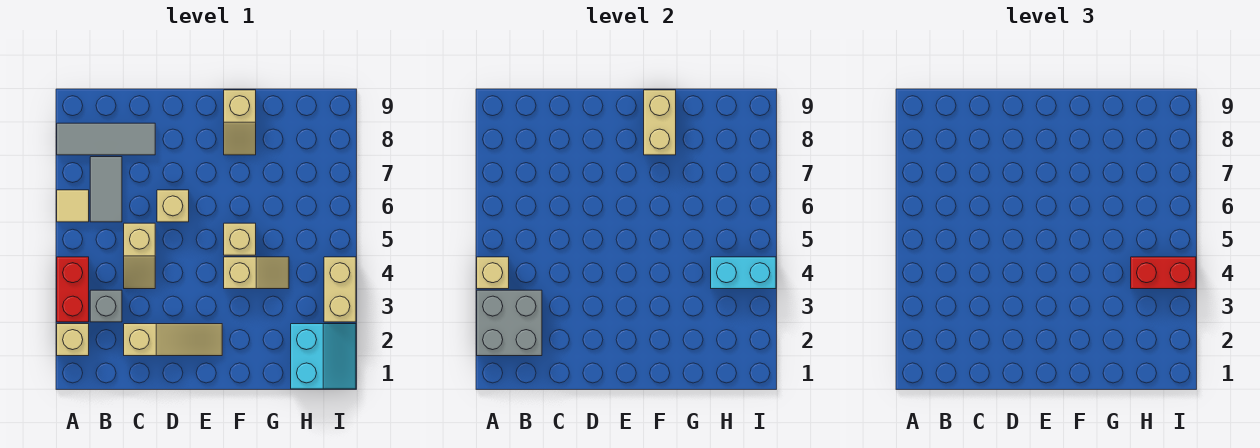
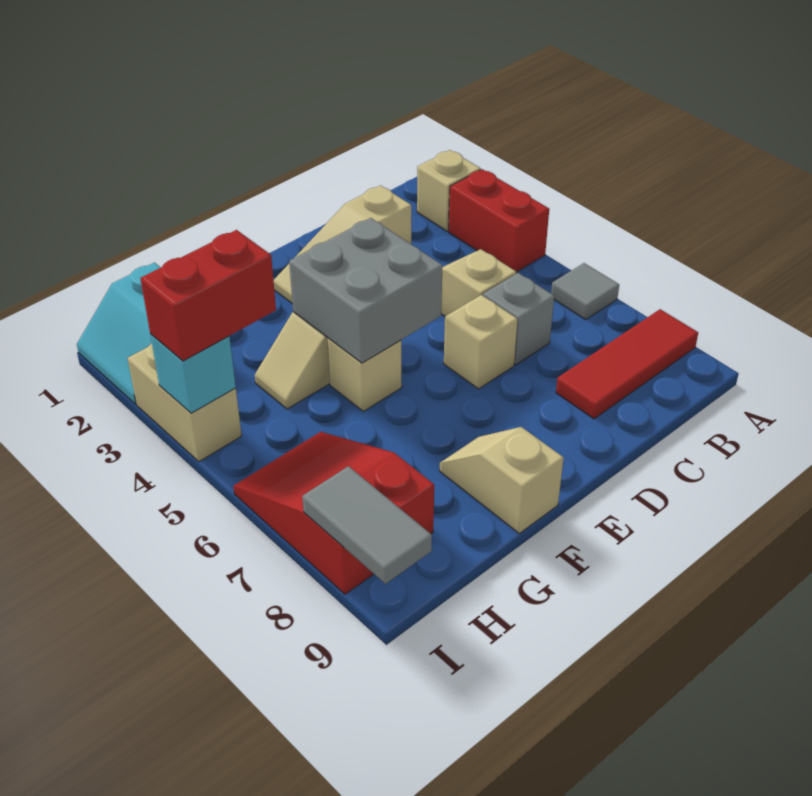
grey 2x2 brick [477,290,542,356] -> grey 2x2 brick moved to [289,218,442,363]
tan 1x1 brick [477,257,509,289] -> none
tan 1x1 tile [57,190,89,222] -> grey 1x1 tile [551,263,619,319]
grey 1x3 tile [57,123,155,155] -> red 1x3 tile [556,309,698,419]
grey 1x1 brick [90,290,122,322] -> grey 1x1 brick moved to [483,273,554,365]
grey 1x2 tile [90,157,122,222] -> grey 1x2 tile moved to [302,466,432,584]
tan 1x2 brick [644,90,676,155] -> none
cyan 1x2 brick [711,257,776,289] -> cyan 1x1 brick [150,334,236,413]
none -> red 2x3 slope [233,432,434,594]

